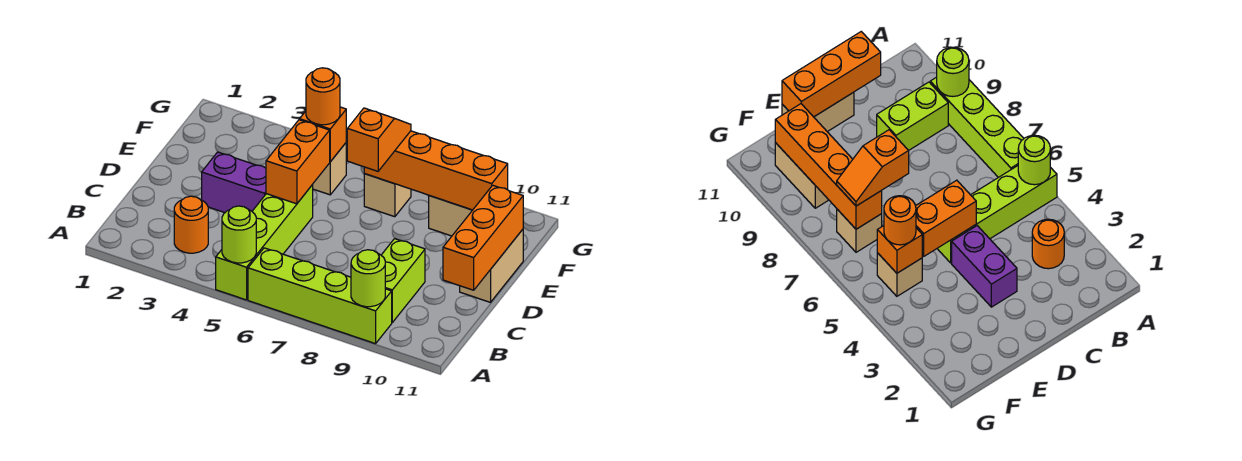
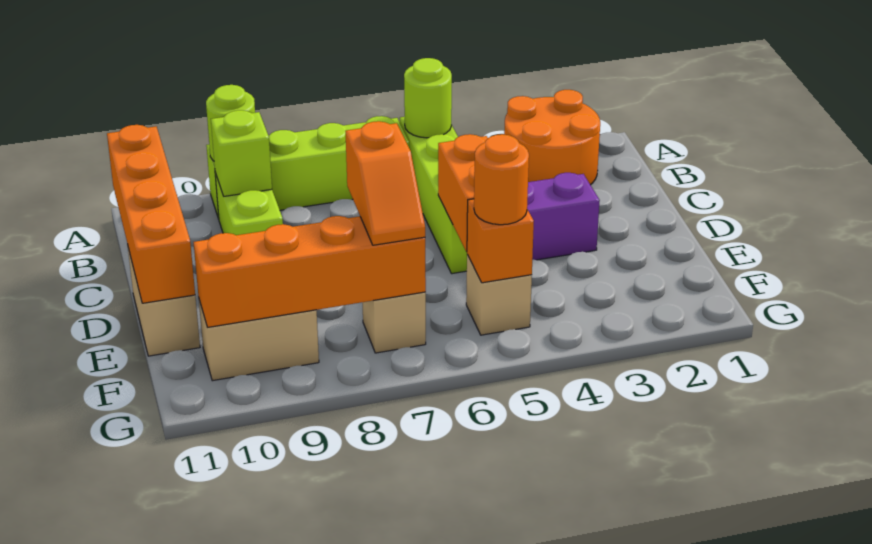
orange 1x1 round brick [174,196,208,253] -> orange 2x2 round brick [504,90,600,185]
none -> lime 1x1 brick [211,110,272,196]
orange 1x3 brick [443,185,523,290] -> orange 1x4 brick [107,125,195,303]

